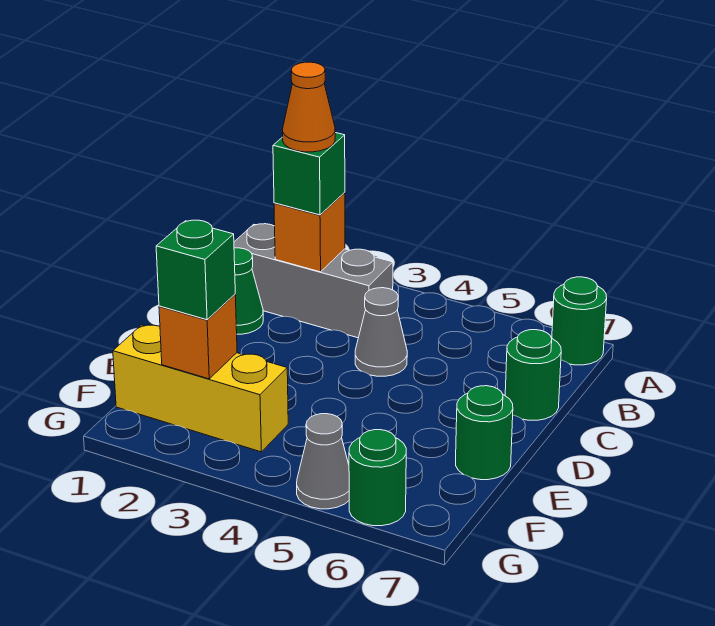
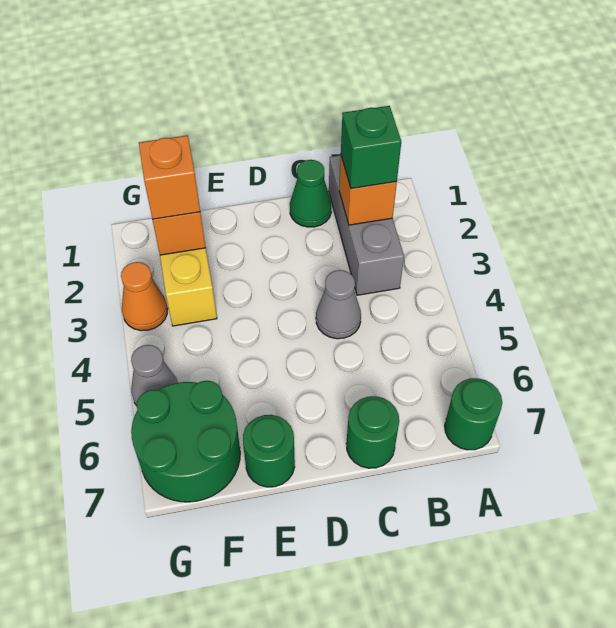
orange 1x1 cone [283,62,335,152] -> orange 1x1 cone moved to [121,262,168,331]
green 1x1 brick [156,220,235,320] -> orange 1x1 brick [139,135,200,219]
green 1x1 round brick [349,430,406,526] -> green 2x2 round brick [131,381,240,502]

